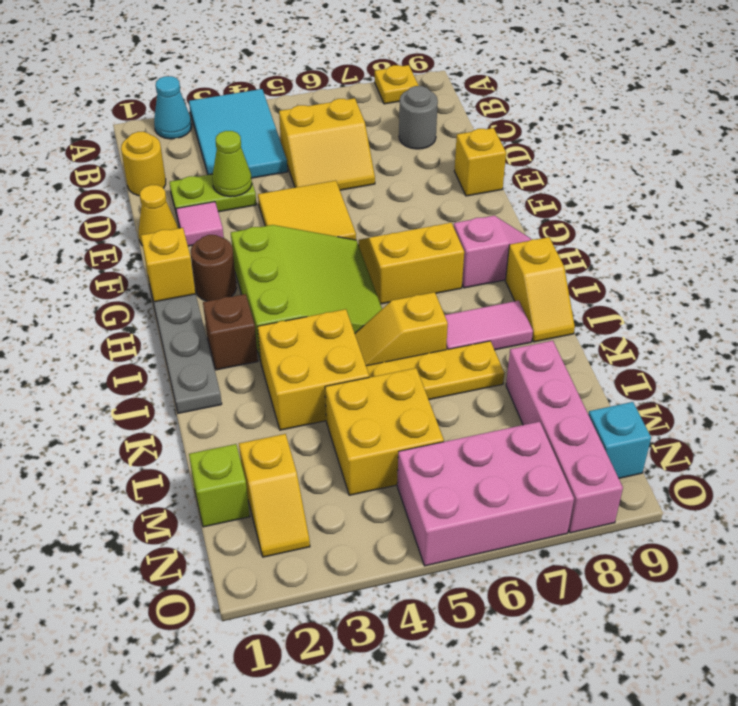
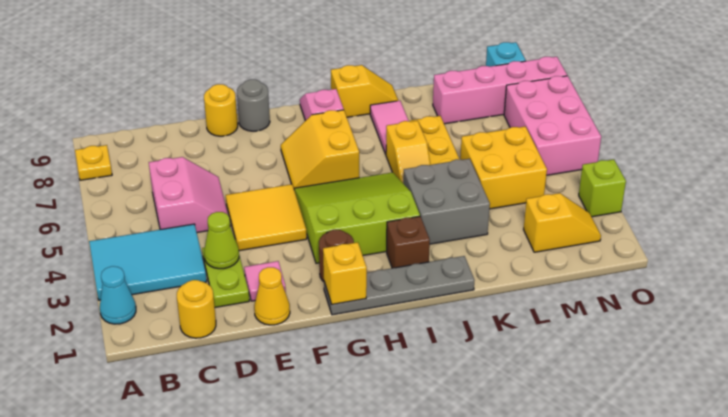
yellow 2x2 slope [279,98,375,190] -> pink 2x2 slope [149,157,228,233]
grey 1x1 round brick [399,86,438,149] -> grey 1x1 round brick moved to [237,79,270,131]
yellow 1x1 brick [454,128,506,196] -> yellow 1x1 round brick [204,84,238,136]
yellow 2x2 brick [257,309,369,430] -> grey 2x2 brick [403,159,490,244]
lime 1x1 brick [189,444,250,527] -> lime 1x1 brick moved to [579,159,626,217]

